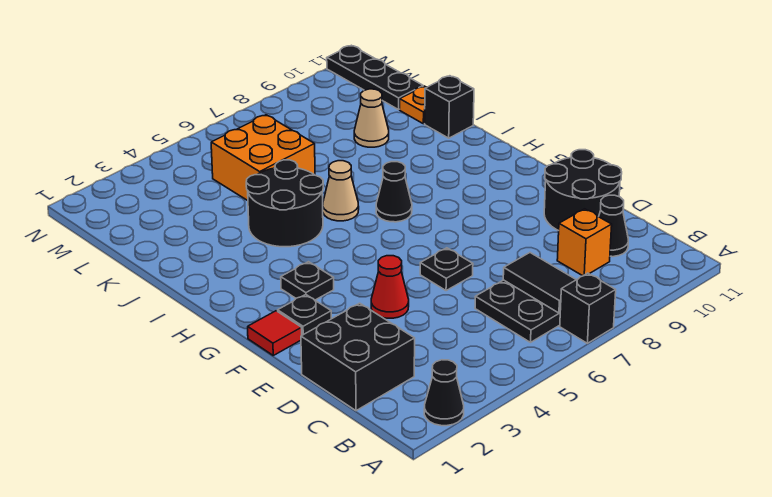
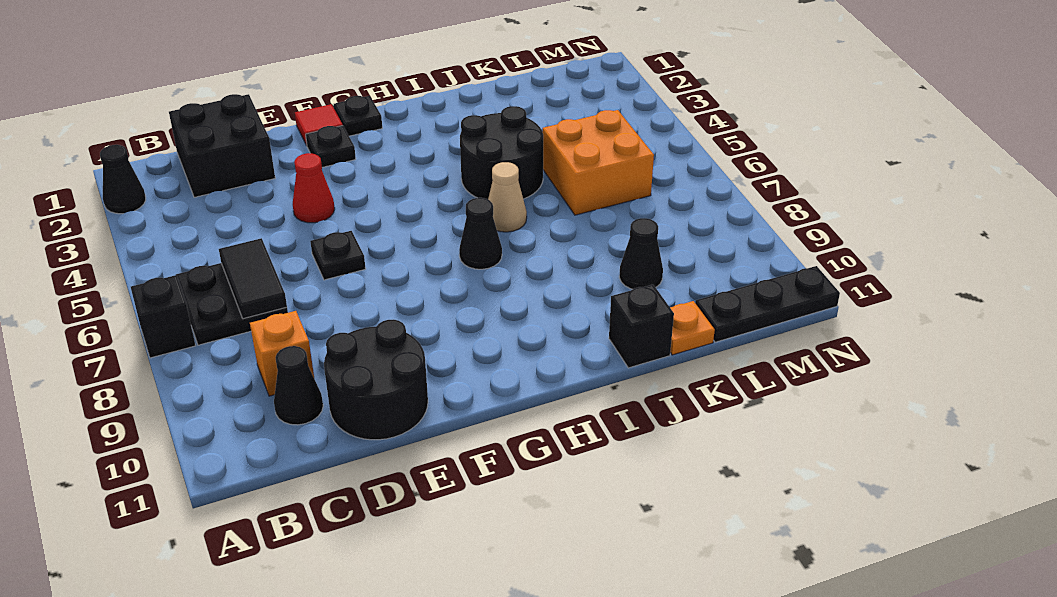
black 1x2 tile [503,253,576,313] -> black 1x2 tile turned to [219,238,287,319]
black 1x1 plate [281,262,334,300] -> black 1x1 plate moved to [334,96,382,136]
tan 1x1 cone [354,89,389,147] -> black 1x1 cone [619,218,663,289]

